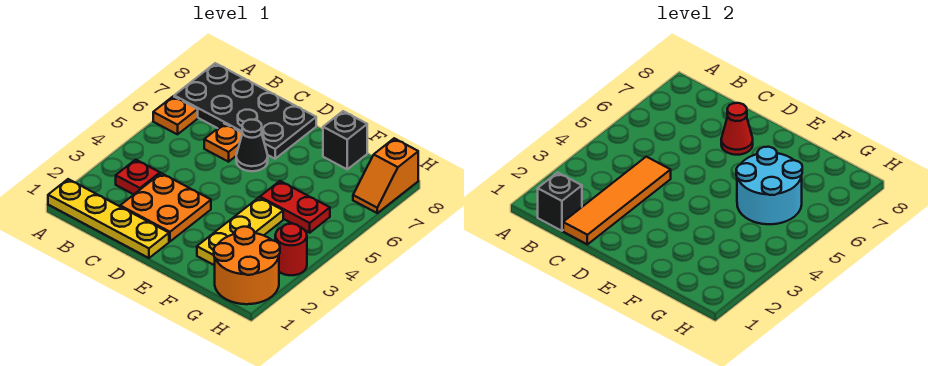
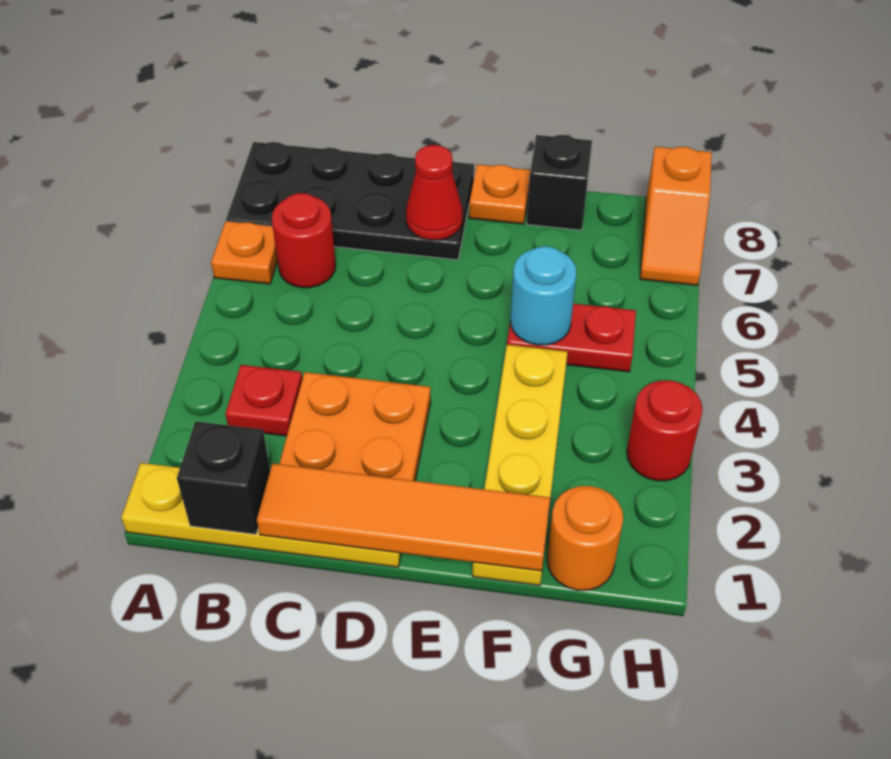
none -> red 1x1 round brick [272,193,336,288]
orange 1x4 tile [563,157,671,244] -> orange 1x4 tile turned to [257,464,550,571]
orange 1x1 plate [204,124,242,162] -> orange 1x1 plate moved to [469,164,531,224]
black 1x1 cone [236,120,268,171] -> none
yellow 1x3 plate [197,198,283,265] -> yellow 1x4 plate [472,345,568,585]
cyan 2x2 round brick [736,147,802,224] -> cyan 1x1 round brick [511,246,576,345]
orange 2x2 round brick [214,227,280,304] -> orange 1x1 round brick [547,486,623,590]

